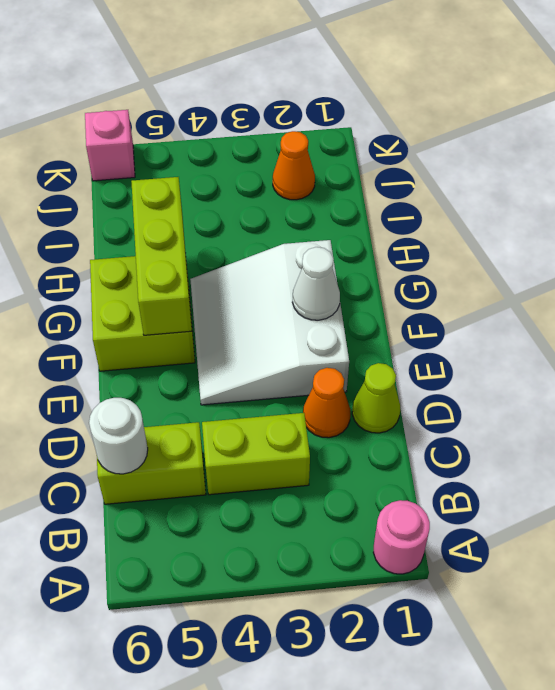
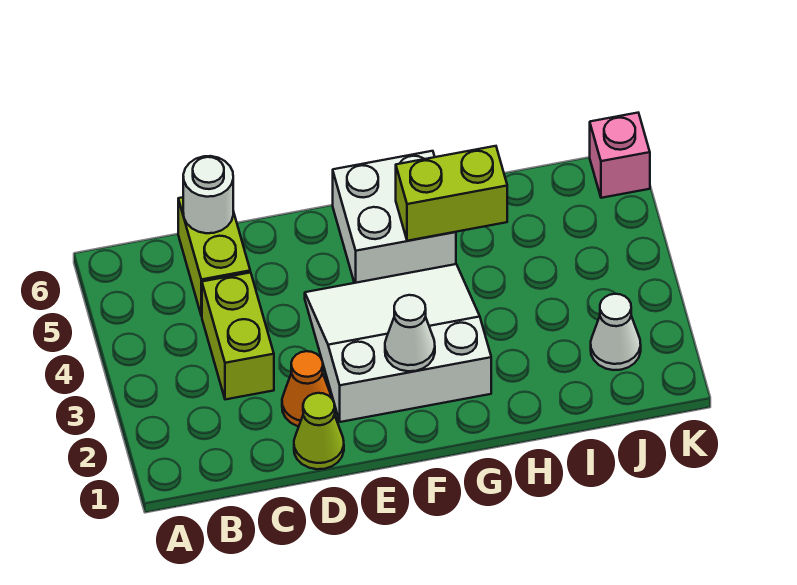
pink 1x1 round brick [373,500,430,574] -> none
lime 2x2 brick [90,256,195,371] -> white 2x2 brick [333,151,456,283]
lime 1x3 brick [131,177,192,335] -> lime 1x2 brick [396,146,507,241]
orange 1x1 cone [273,131,315,200] -> white 1x1 cone [591,294,641,370]

